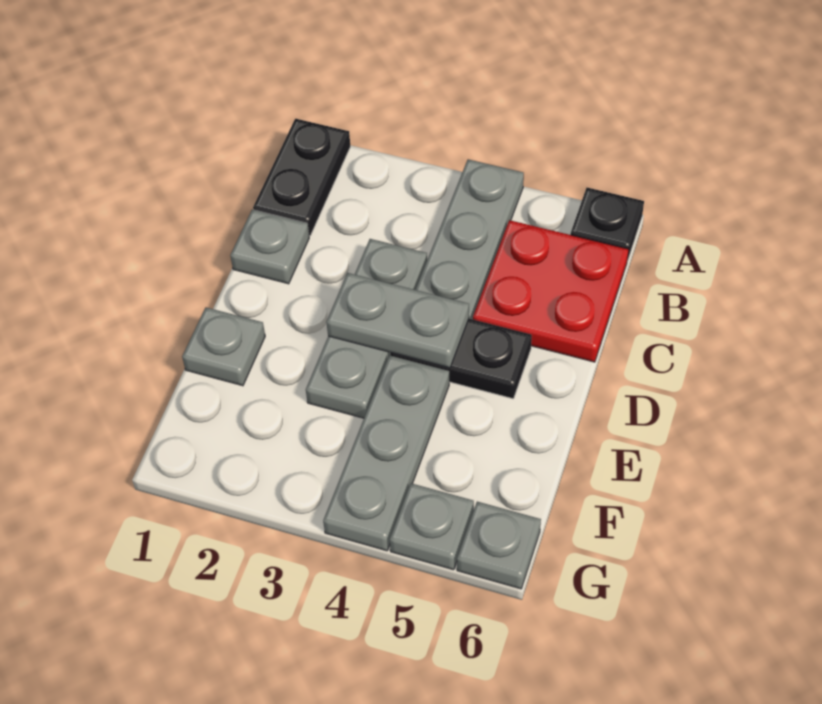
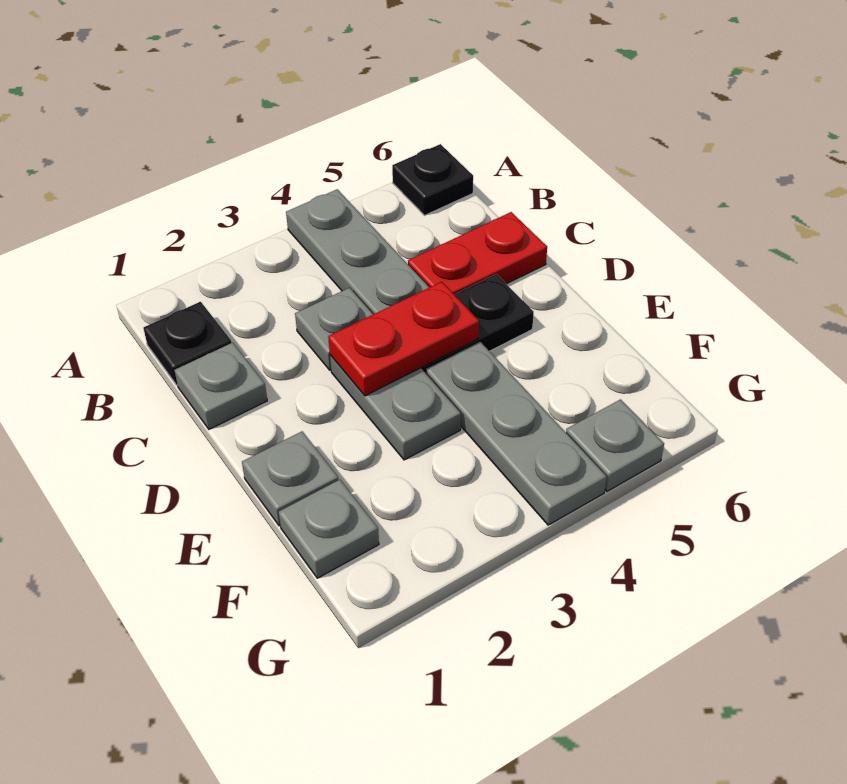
black 1x2 plate [253,119,350,235] -> black 1x1 plate [143,302,232,385]
red 2x2 plate [473,220,629,362] -> red 1x2 plate [408,212,547,294]
grey 1x2 plate [326,273,469,368] -> red 1x2 plate [328,282,479,396]
grey 1x1 plate [457,502,541,589] -> grey 1x1 plate moved to [279,480,379,578]

